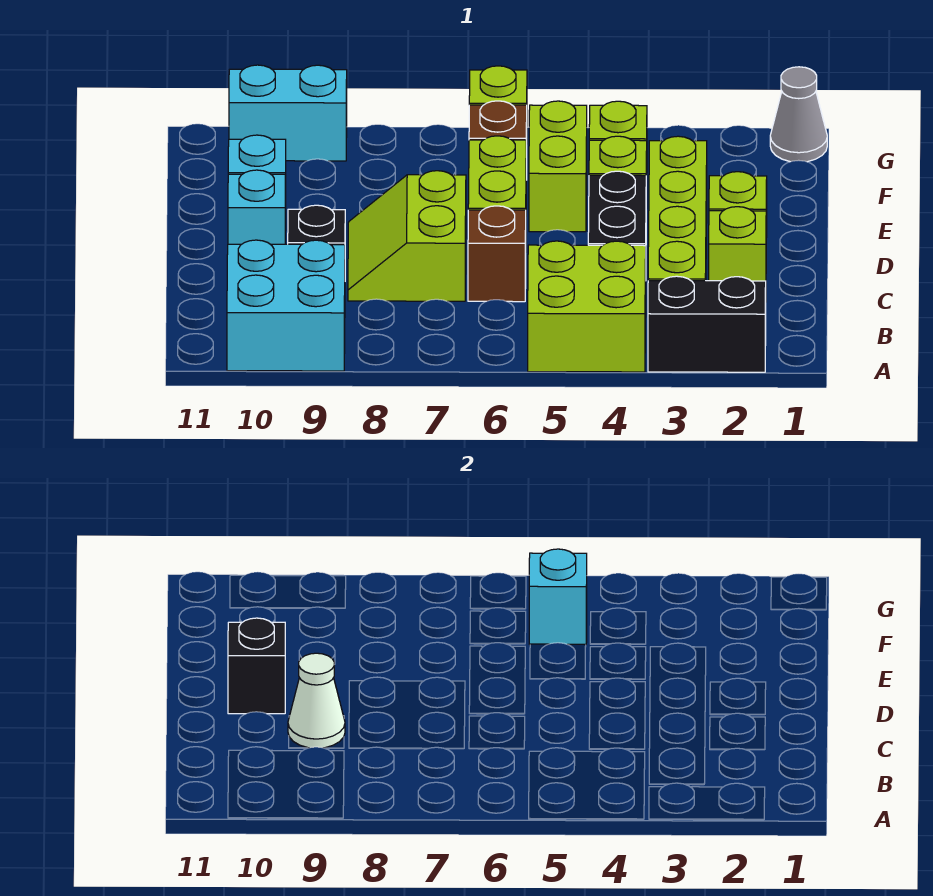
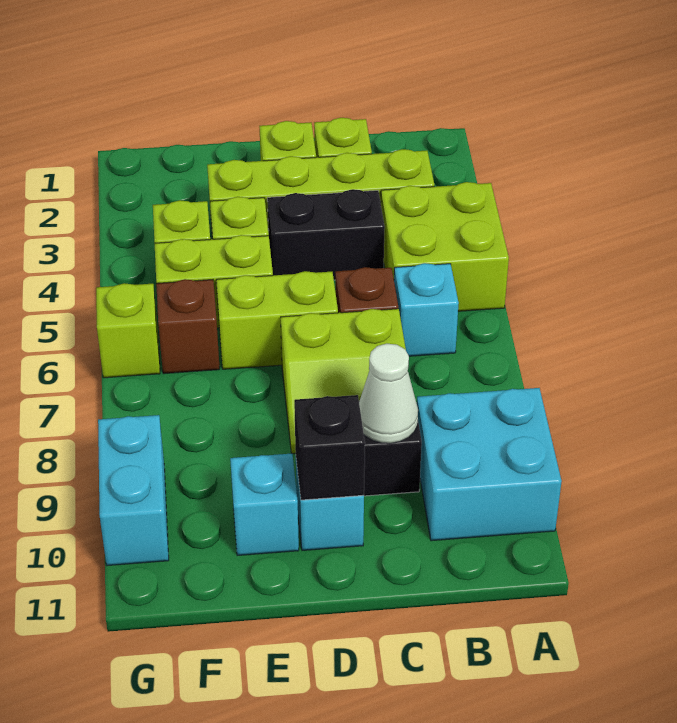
black 1x2 brick [648,276,766,372] -> none
cyan 1x1 brick [529,549,587,644] -> cyan 1x1 brick moved to [394,263,459,356]
grey 1x1 cone [770,67,827,162] -> none

